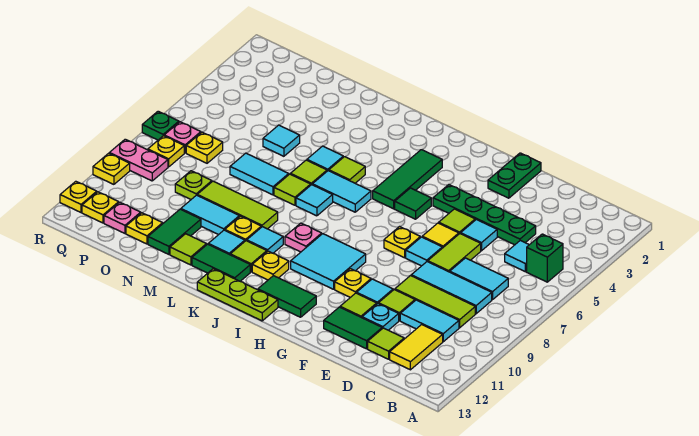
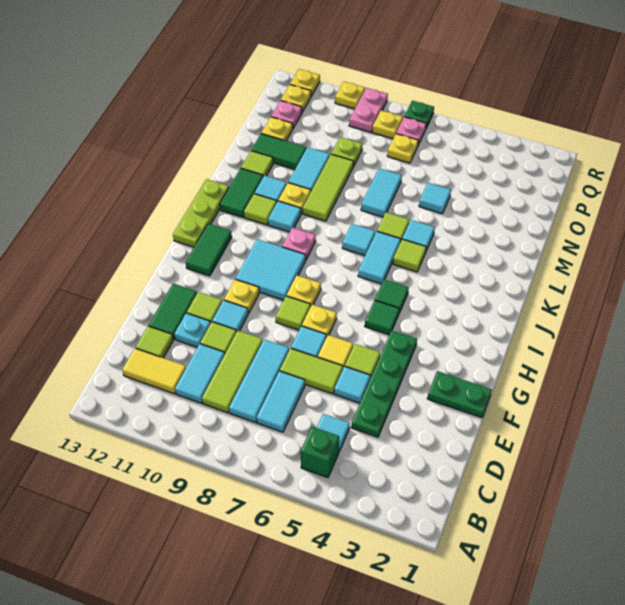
green 1x3 tile [373,150,442,209] -> green 1x1 tile [375,279,409,313]
yellow 1x1 plate [252,251,289,280] -> yellow 1x1 plate moved to [287,275,321,305]
lime 1x1 tile [274,174,311,205] -> lime 1x1 tile moved to [276,296,311,330]

